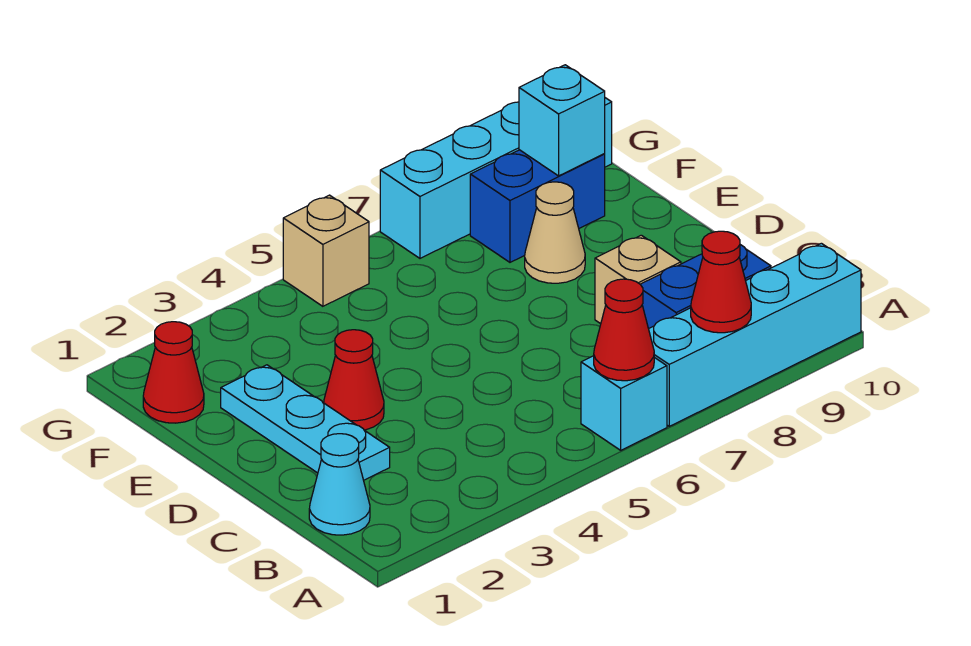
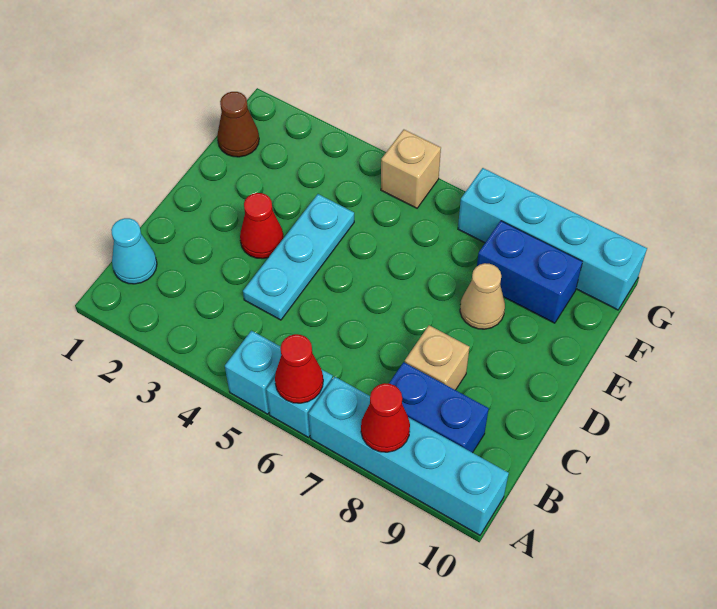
cyan 1x3 plate [221,365,390,480] -> cyan 1x3 plate moved to [243,194,354,320]
red 1x1 cone [143,322,204,423] -> brown 1x1 cone [217,92,259,157]
cyan 1x1 brick [519,65,605,176] -> cyan 1x1 brick moved to [225,331,281,414]

